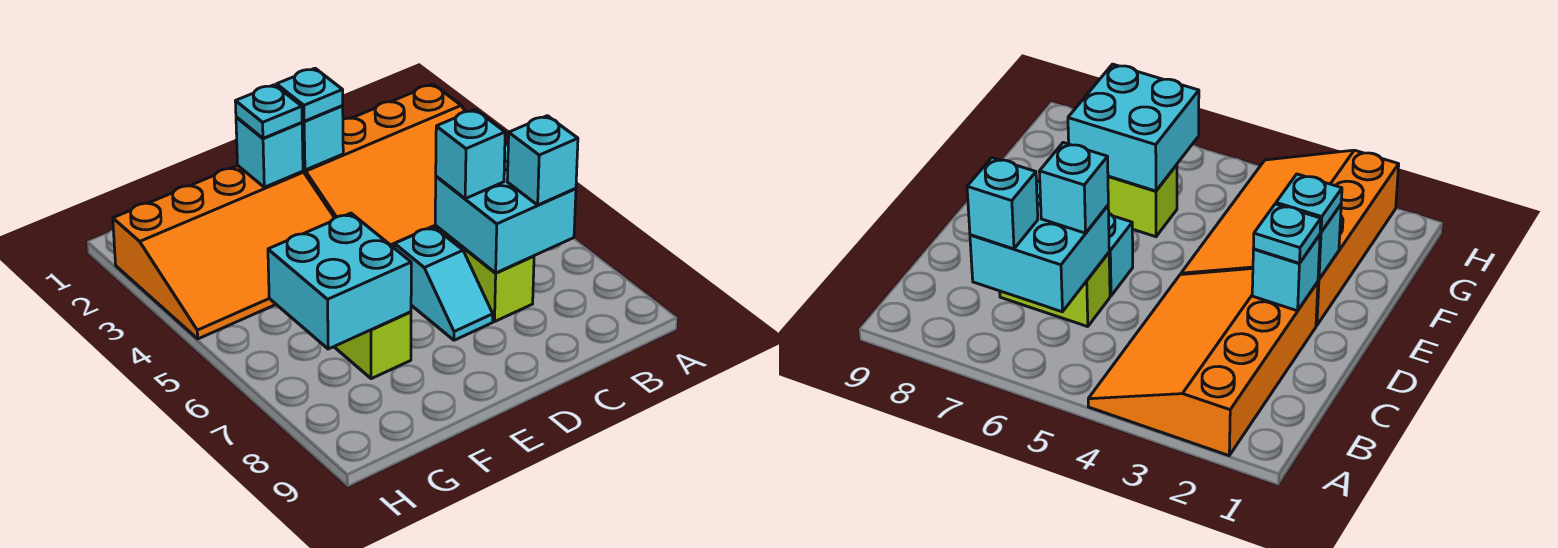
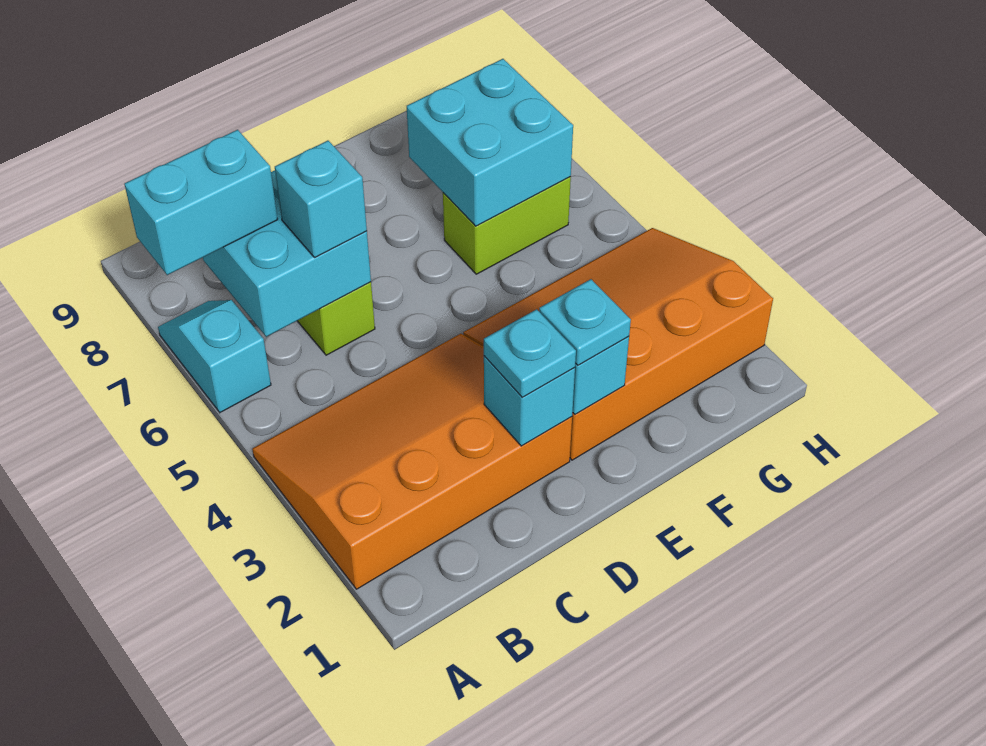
cyan 1x1 brick [507,116,578,205] -> cyan 1x2 brick [124,130,278,275]
cyan 1x2 slope [395,227,493,340] -> cyan 1x2 slope moved to [158,300,271,412]
lime 1x2 brick [334,312,411,379] -> lime 1x2 brick turned to [443,177,571,274]

